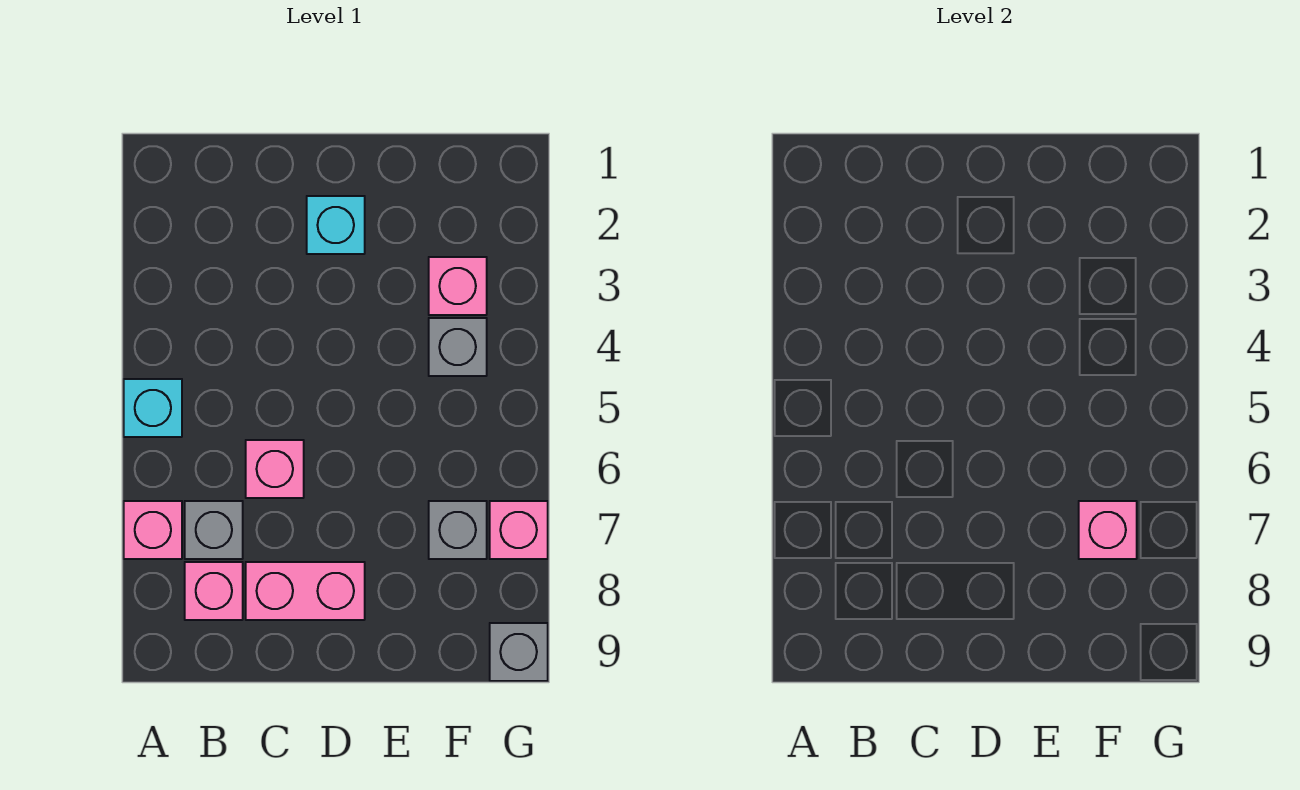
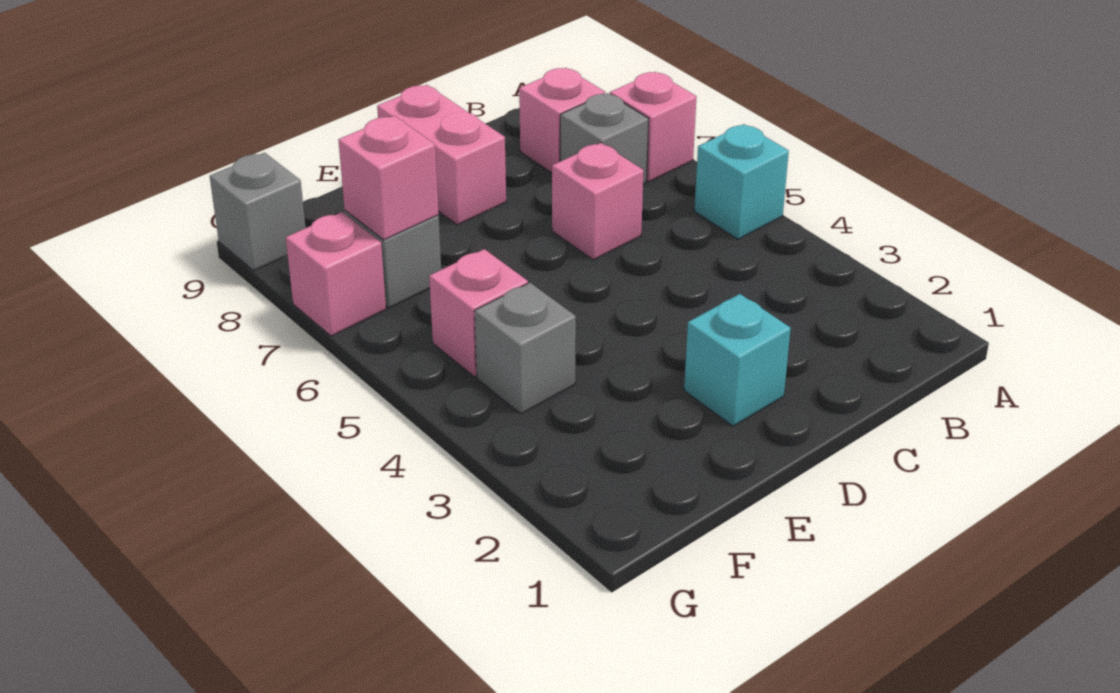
pink 1x2 brick [246,562,365,620] -> pink 1x2 brick turned to [377,85,506,225]
pink 1x1 brick [429,257,487,315] -> pink 1x1 brick moved to [429,249,528,377]

